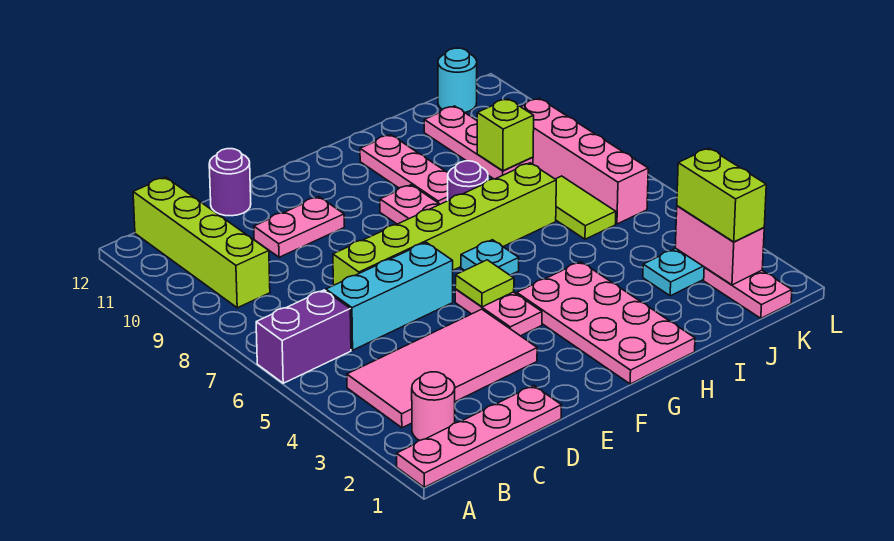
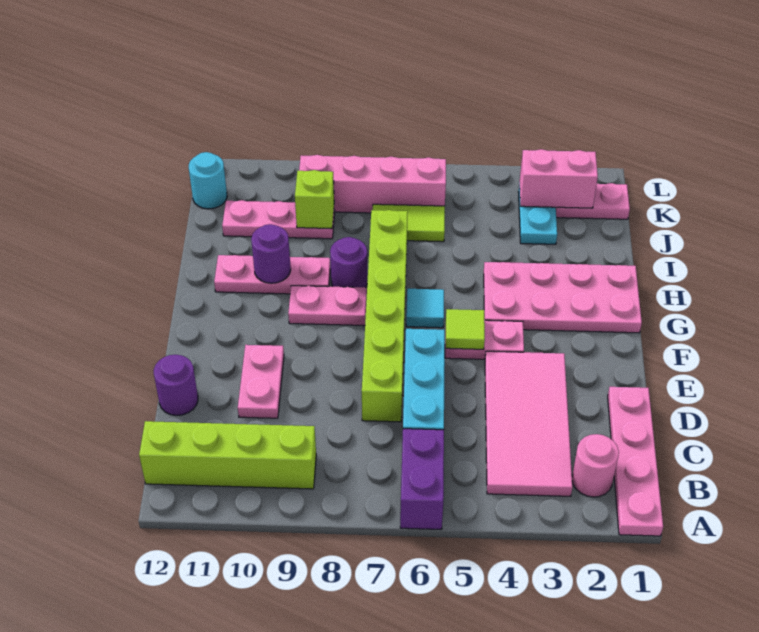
cyan 1x1 plate [461,240,519,275] -> cyan 1x1 tile [406,289,444,328]
none -> purple 1x1 round brick [251,224,291,283]
lime 1x2 brick [677,148,766,242] -> none

